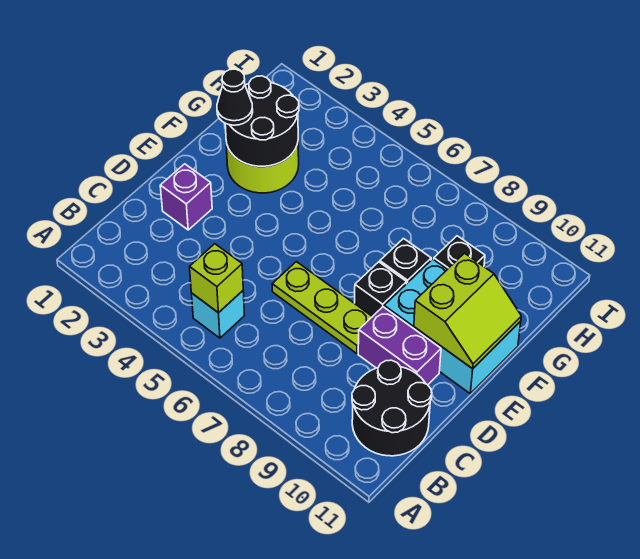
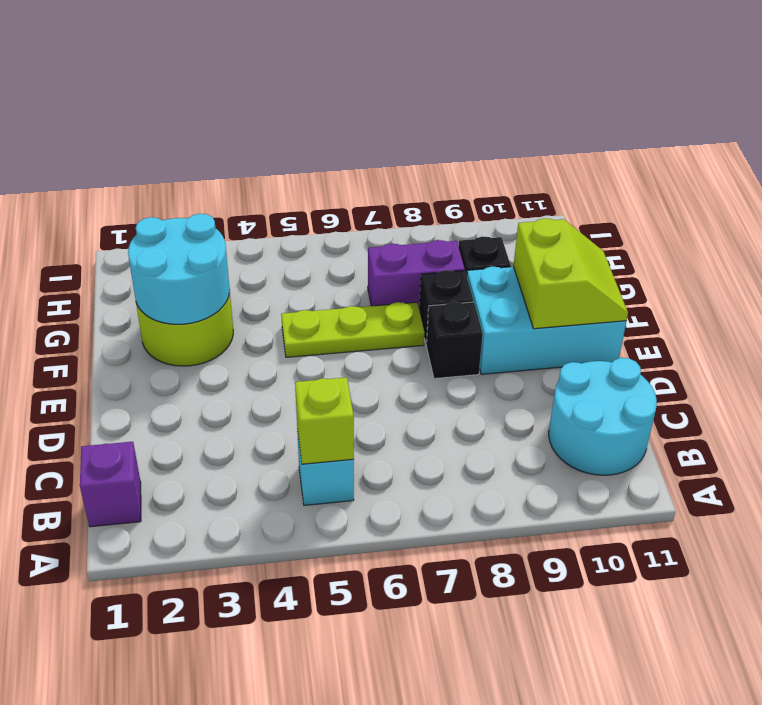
black 2x2 round brick [352,360,432,456] -> cyan 2x2 round brick [549,358,657,475]
purple 1x1 brick [160,164,212,230] -> purple 1x1 brick moved to [80,442,141,527]
lime 1x3 plate [272,262,372,354] -> lime 1x3 plate moved to [281,302,425,357]
purple 1x2 brick [358,307,441,385] -> purple 1x2 brick moved to [368,240,465,306]
black 2x2 round brick [225,76,299,166] -> cyan 2x2 round brick [128,214,230,324]
black 1x1 cone [217,69,253,125] -> none

